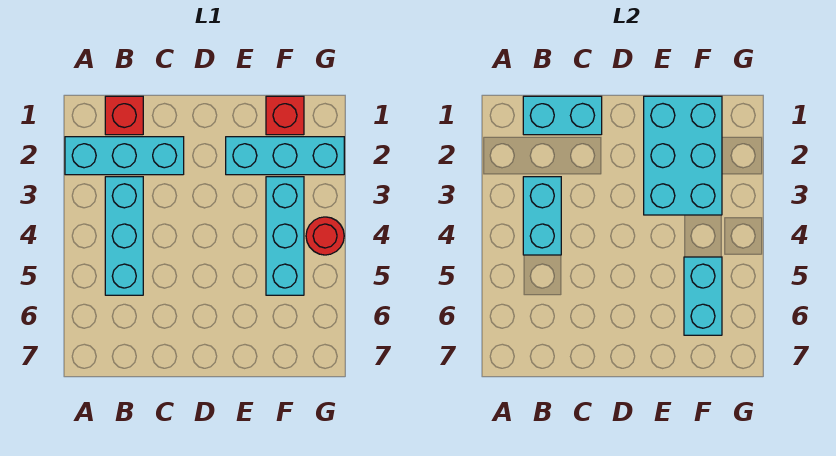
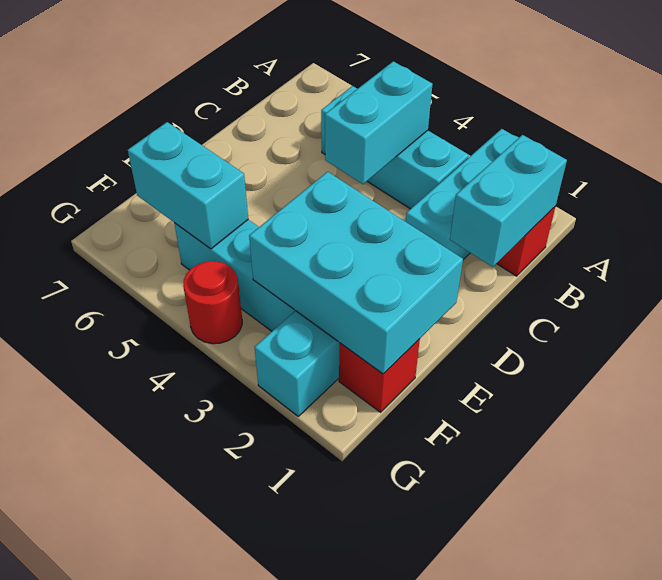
cyan 1x2 brick [523,177,561,255] -> cyan 1x2 brick turned to [325,61,432,184]

